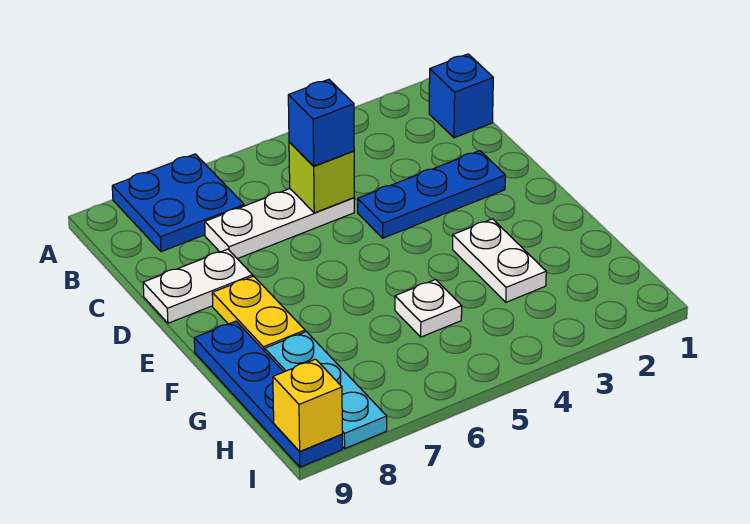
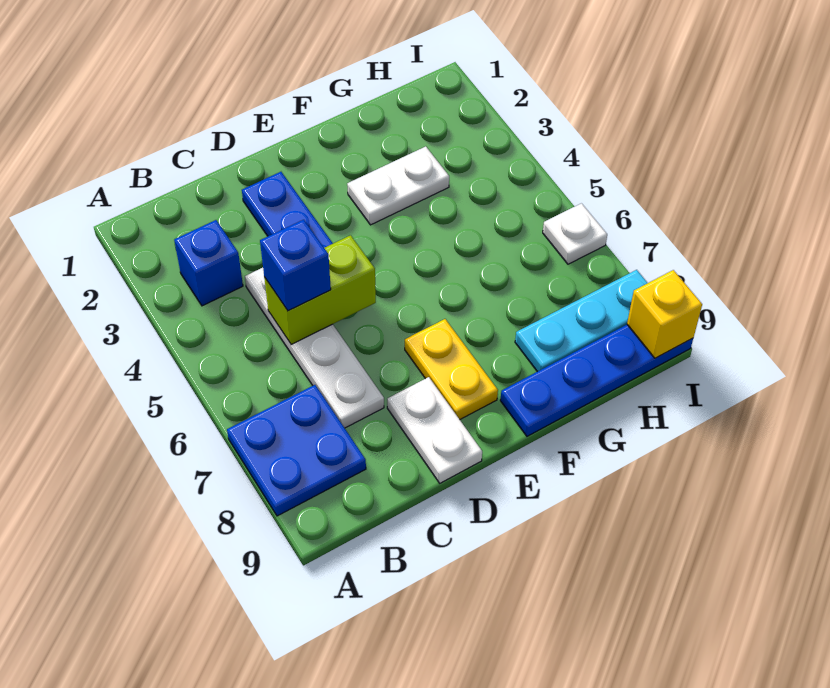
blue 1x1 brick [429,54,493,138] -> blue 1x1 brick moved to [174,220,243,306]
white 1x3 plate [205,189,354,259] -> white 1x4 plate [245,268,384,428]
lime 1x1 brick [289,142,354,213] -> lime 1x2 brick [264,235,376,344]
yellow 1x2 plate [212,276,305,351] -> yellow 1x2 plate turned to [405,319,498,419]
white 1x1 plate [395,279,462,337] -> white 1x1 plate moved to [543,203,607,264]

